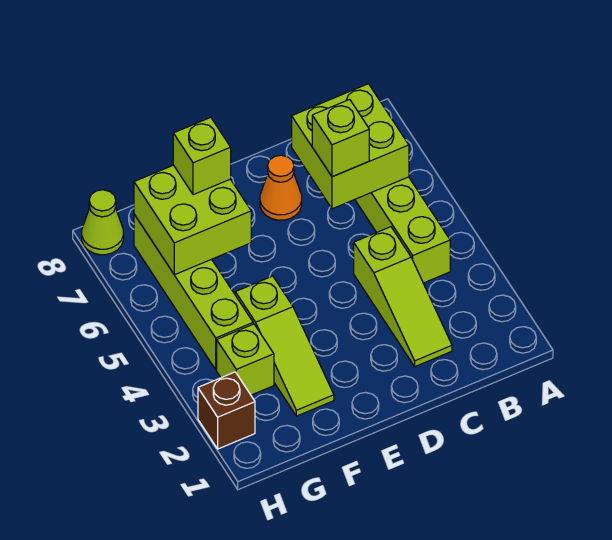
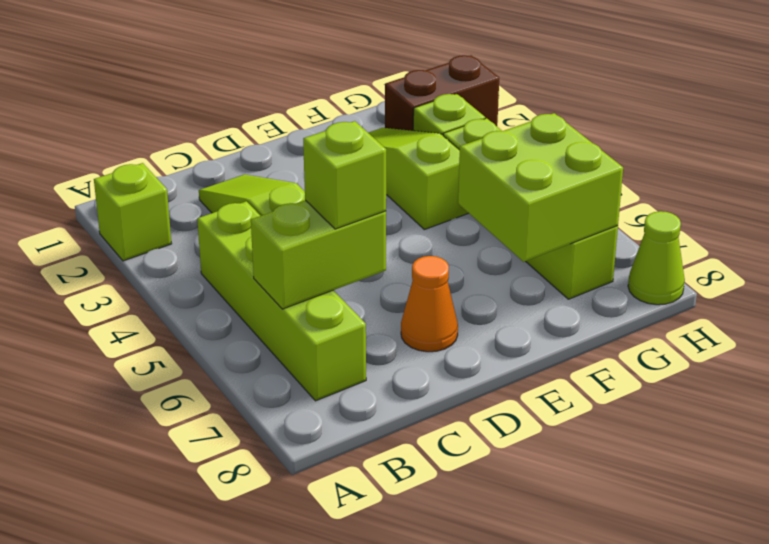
lime 2x2 brick [292,84,409,209] -> lime 1x2 brick [251,200,386,309]
lime 1x1 brick [173,117,231,195] -> lime 1x1 brick moved to [94,163,172,261]
brown 1x1 brick [198,372,255,449] -> brown 1x2 brick [385,55,499,131]

